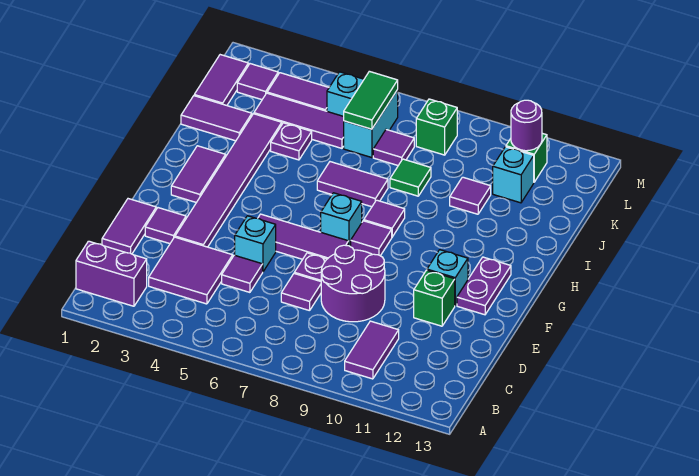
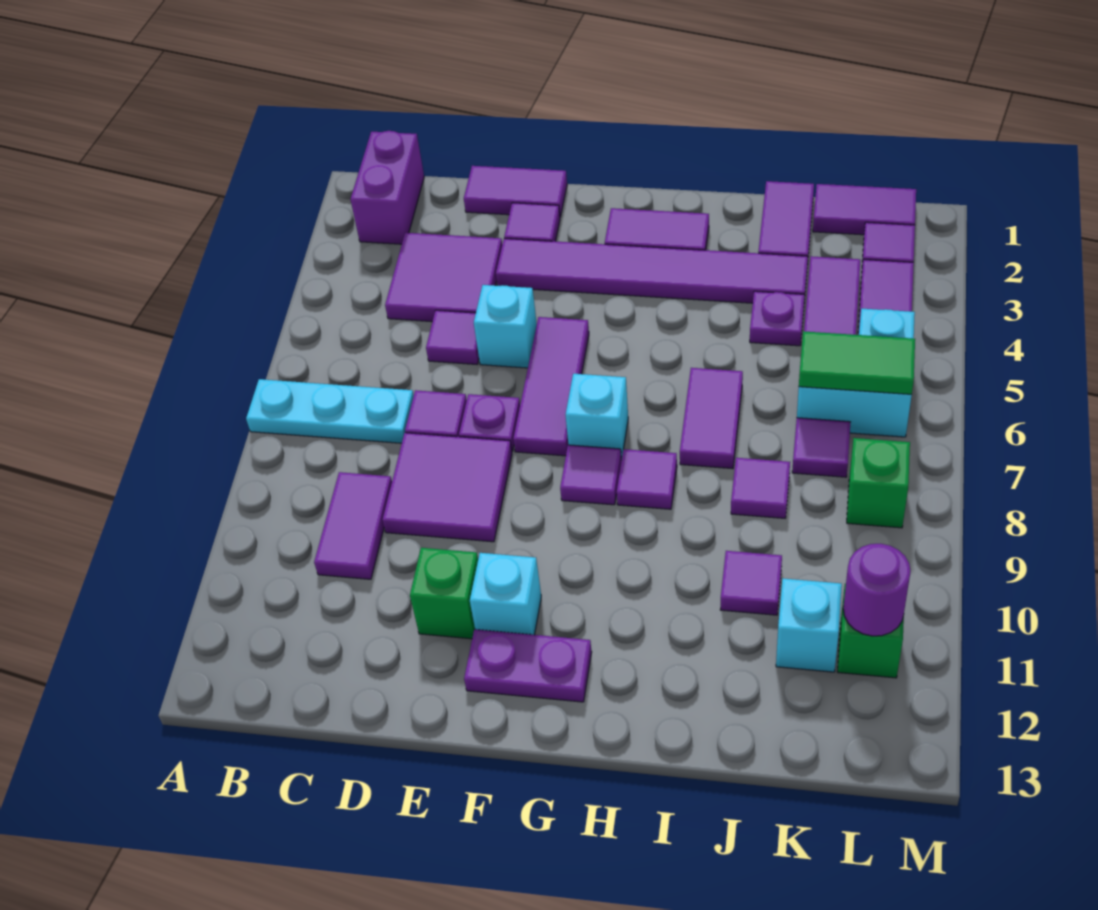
none -> cyan 1x3 plate [246,379,414,443]
purple 1x2 tile [345,321,399,379] -> purple 1x2 tile turned to [314,472,392,579]
purple 2x2 round brick [321,245,385,322] -> purple 2x2 tile [383,433,512,542]
green 1x1 tile [390,159,431,196] -> purple 1x1 tile [731,458,790,518]

